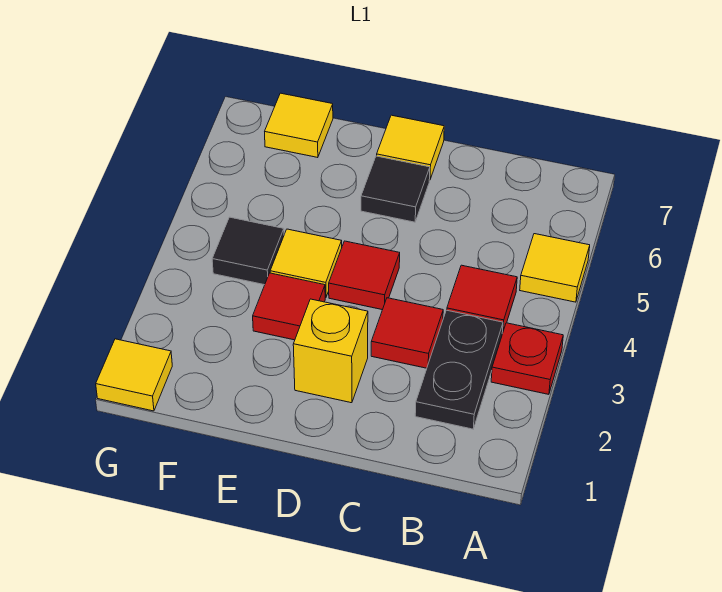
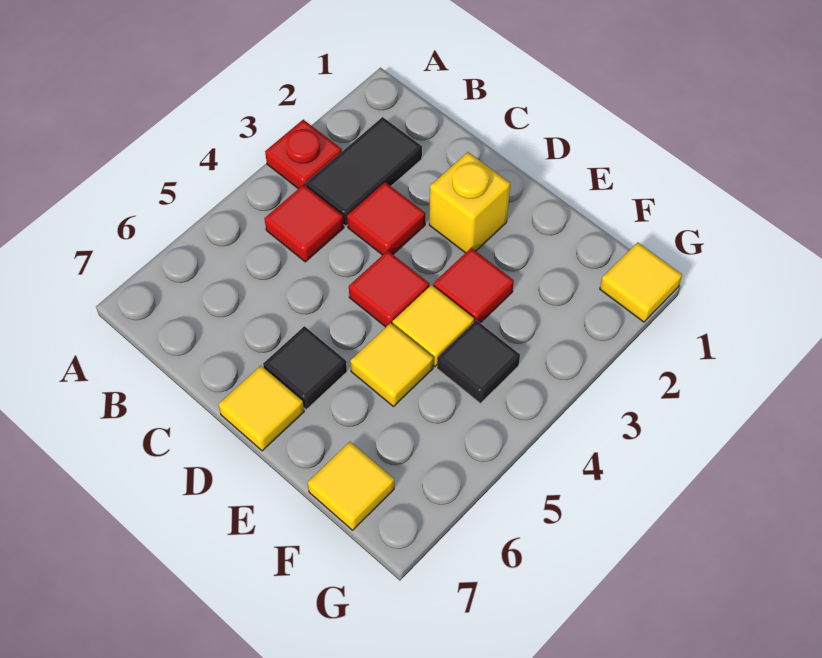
yellow 1x1 tile [520,234,590,302] -> yellow 1x1 tile moved to [350,323,433,406]
black 1x2 plate [415,310,503,429] -> black 1x2 tile [306,117,422,226]

